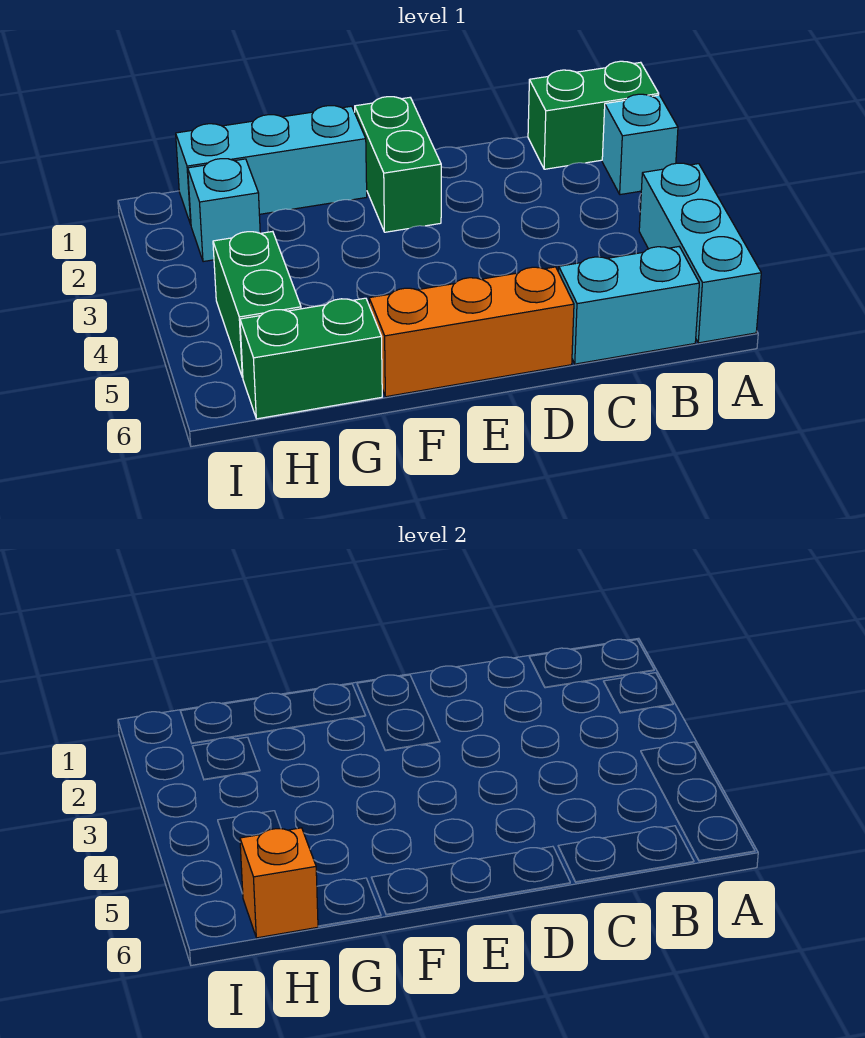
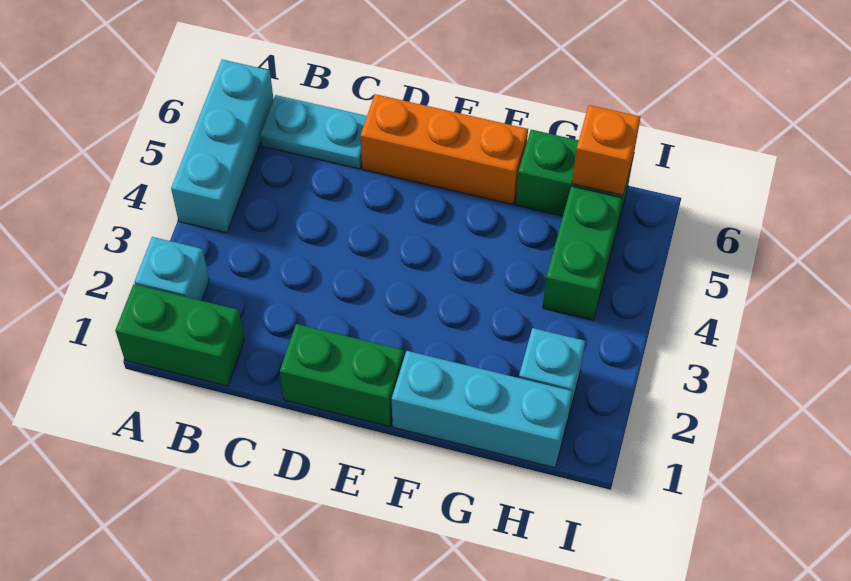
cyan 1x2 brick [559,247,699,364] -> cyan 1x2 plate [260,95,367,169]
green 1x2 brick [355,97,441,232] -> green 1x2 brick turned to [280,324,404,426]

